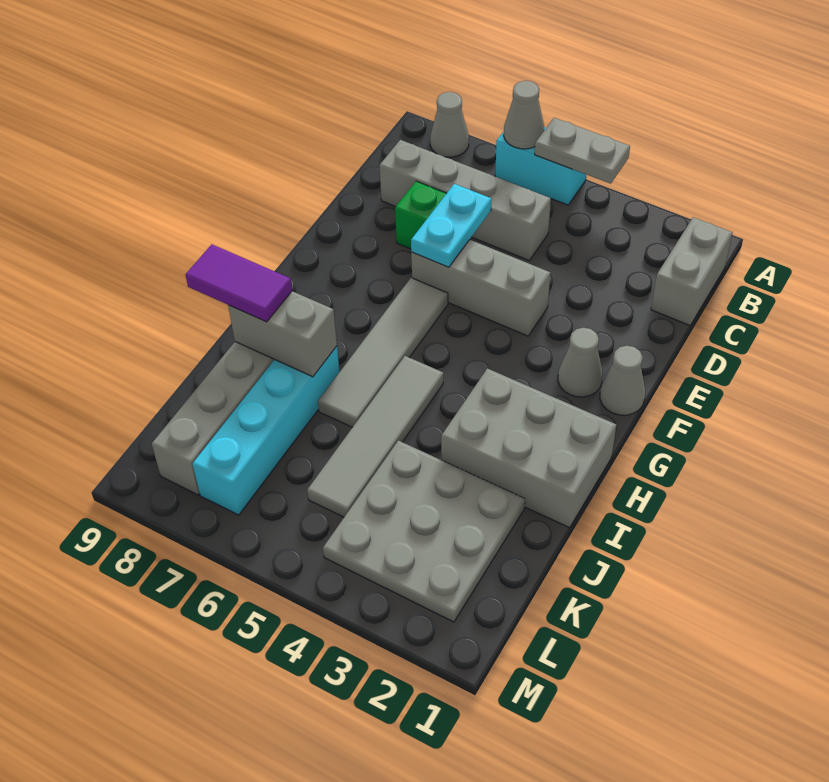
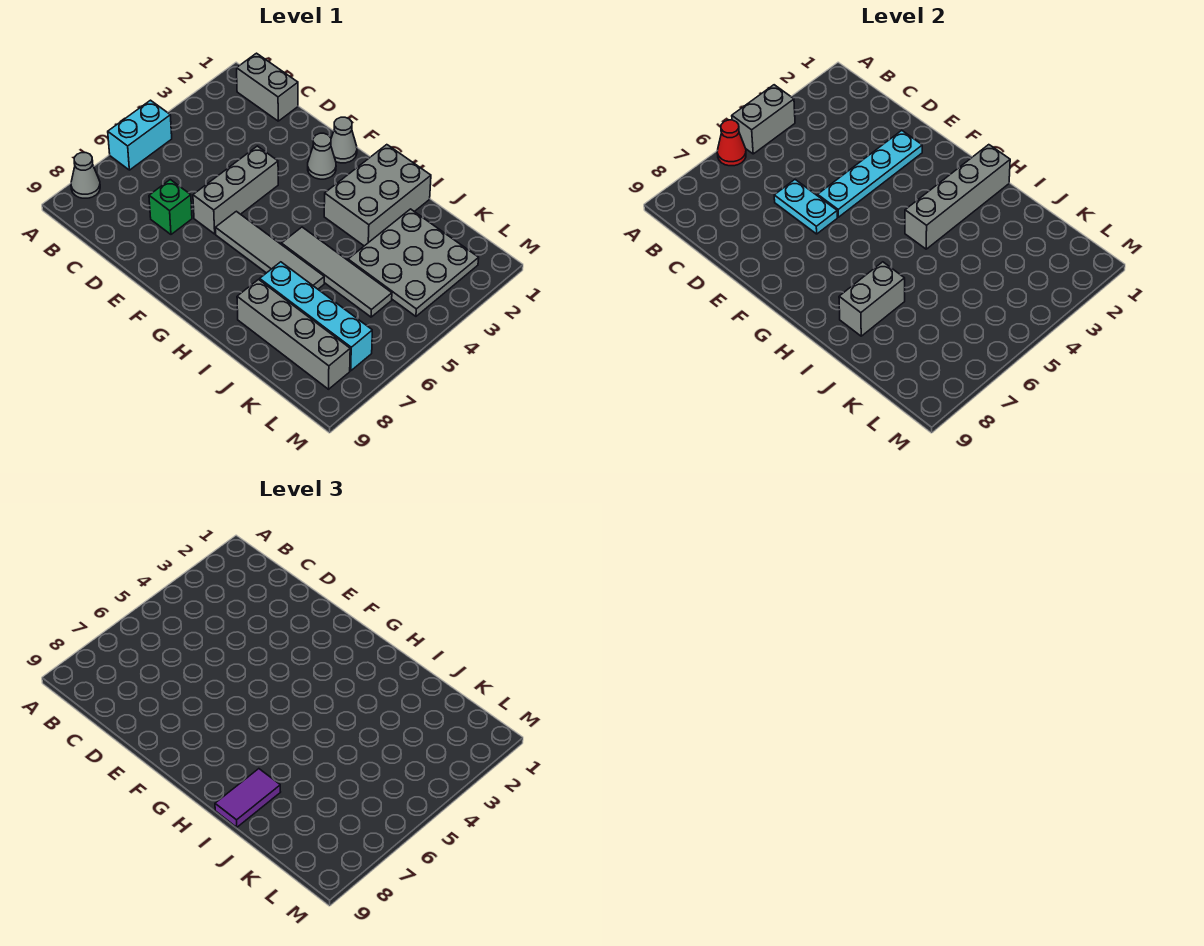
grey 1x2 plate [535,118,630,184] -> grey 1x2 brick [732,85,795,154]
grey 1x1 cone [504,81,544,149] -> red 1x1 cone [717,120,746,166]
grey 1x4 brick [380,140,551,260] -> grey 1x4 brick moved to [905,145,1010,249]
none -> cyan 1x4 plate [818,130,922,217]

